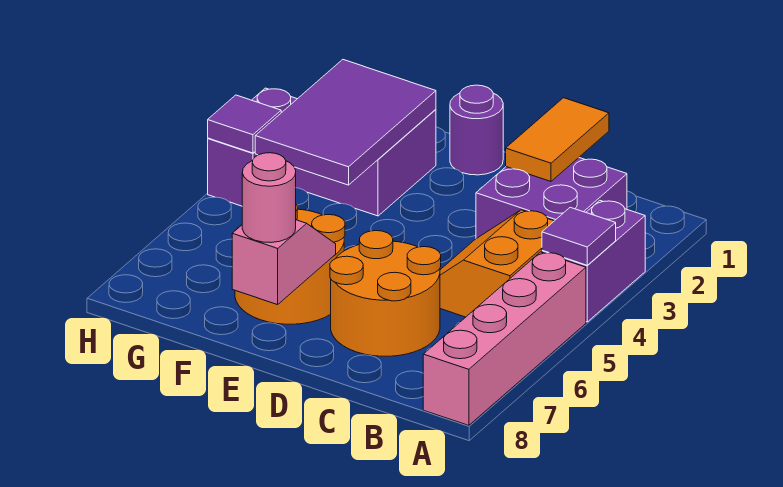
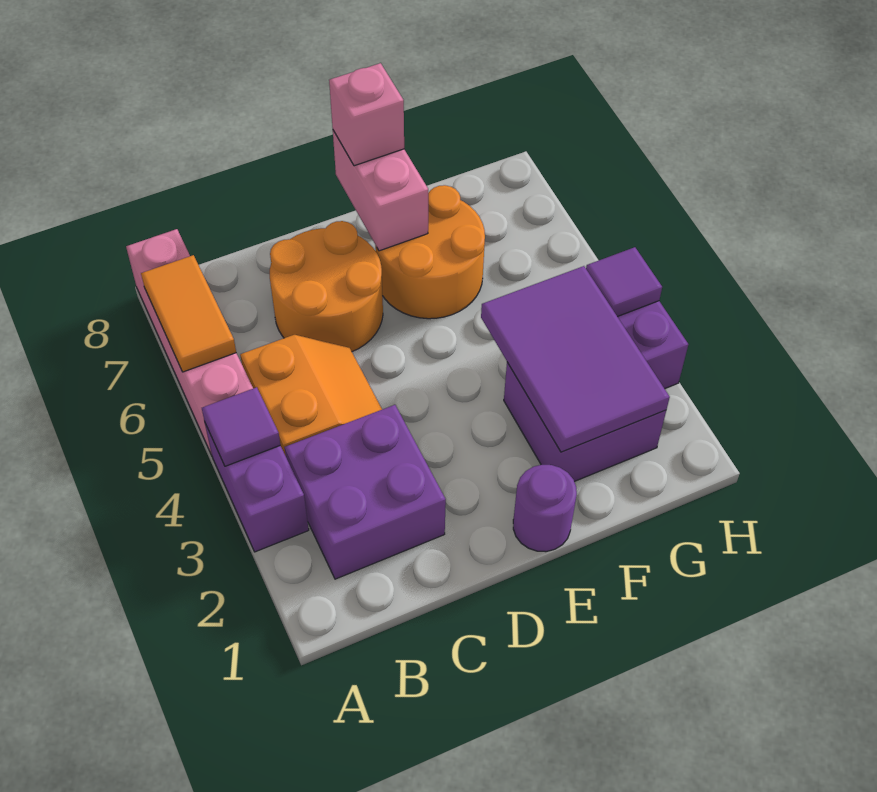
orange 1x2 tile [506,98,609,181] -> orange 1x2 tile moved to [141,255,236,372]
pink 1x2 slope [232,220,336,305] -> pink 1x2 brick [333,131,428,251]
pink 1x1 round brick [242,153,296,243] -> pink 1x1 brick [329,63,404,166]

